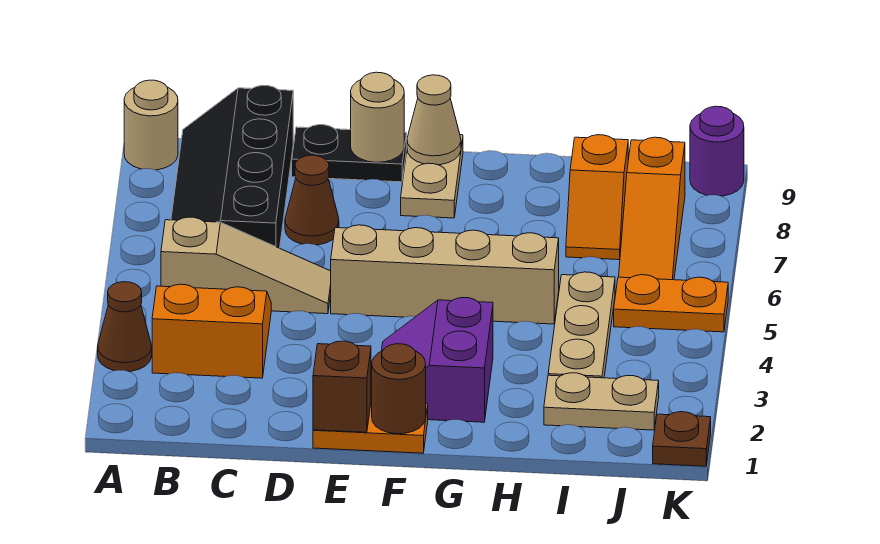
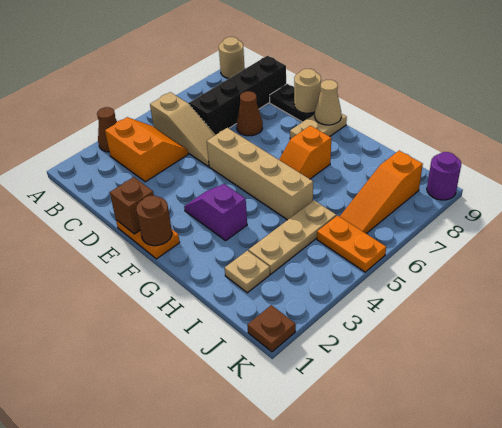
purple 2x2 slope [382,298,493,422] -> purple 1x2 slope [184,184,247,241]
tan 1x2 plate [544,373,659,430] -> tan 1x1 plate [225,251,270,293]
orange 1x2 slope [566,135,628,260] -> orange 1x2 slope moved to [279,126,331,179]

